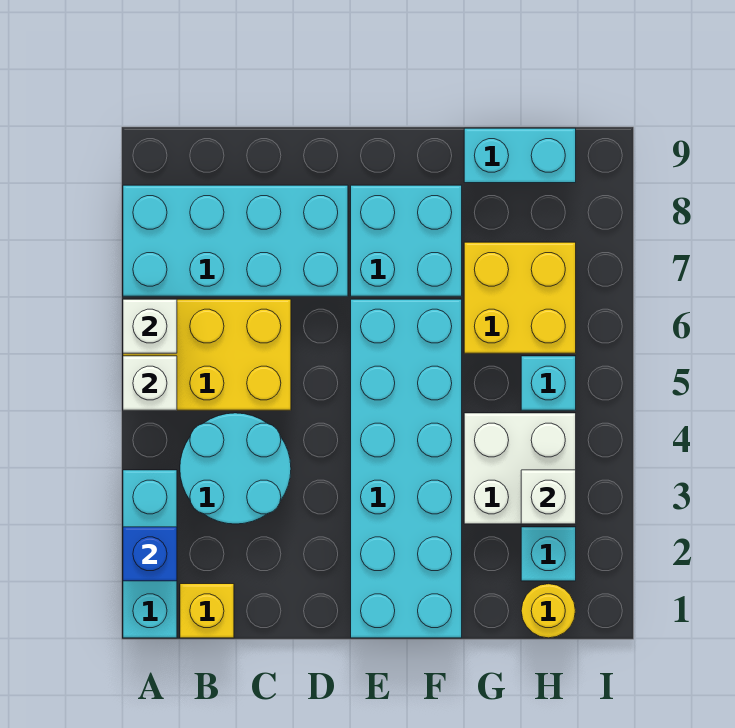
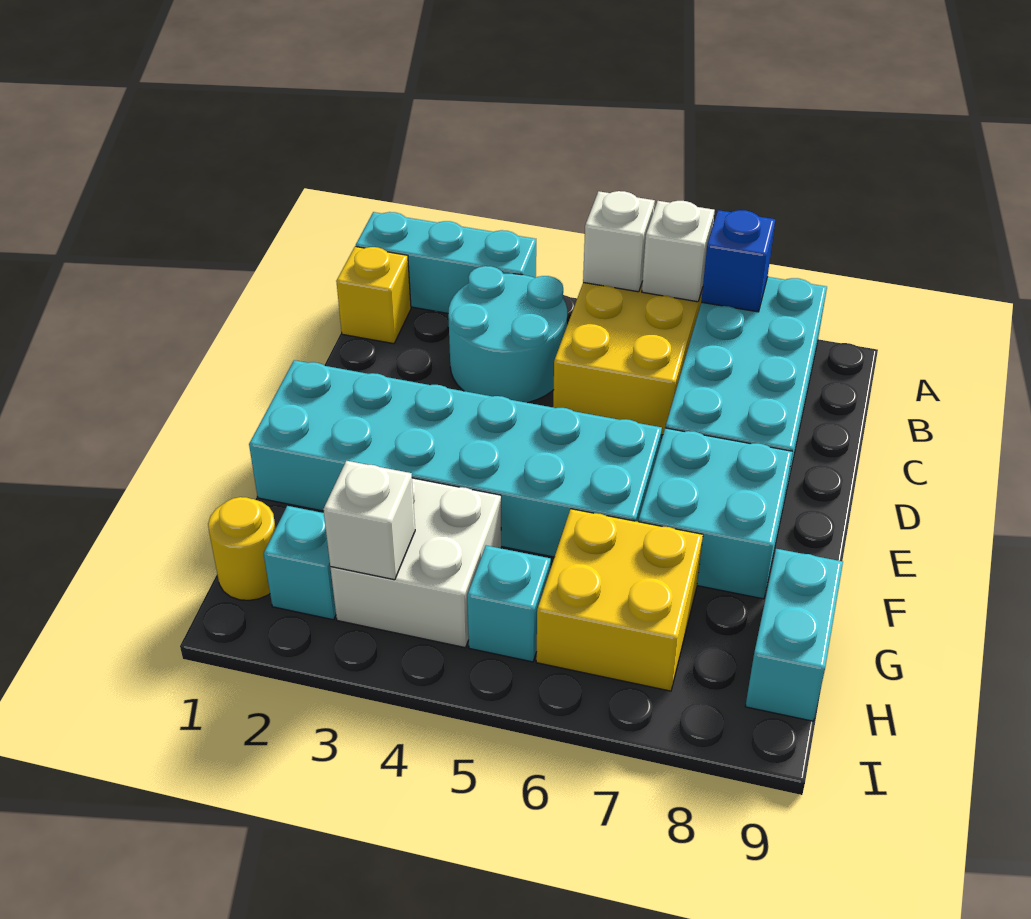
blue 1x1 brick [123,527,177,581] -> blue 1x1 brick moved to [701,210,775,312]

